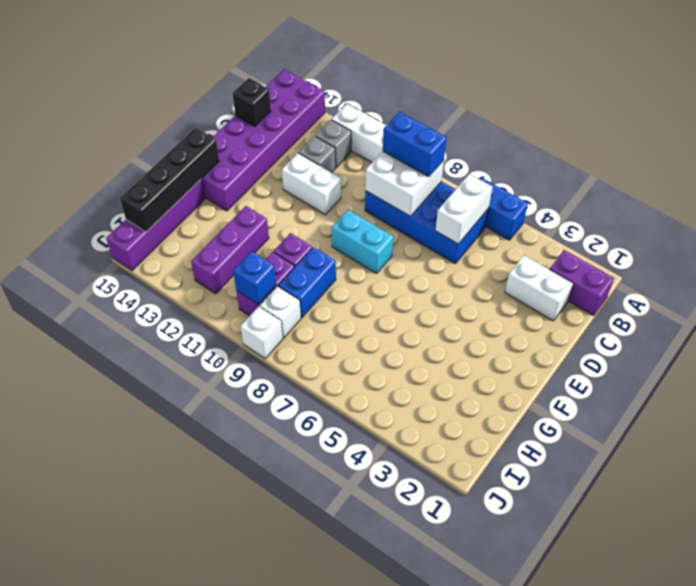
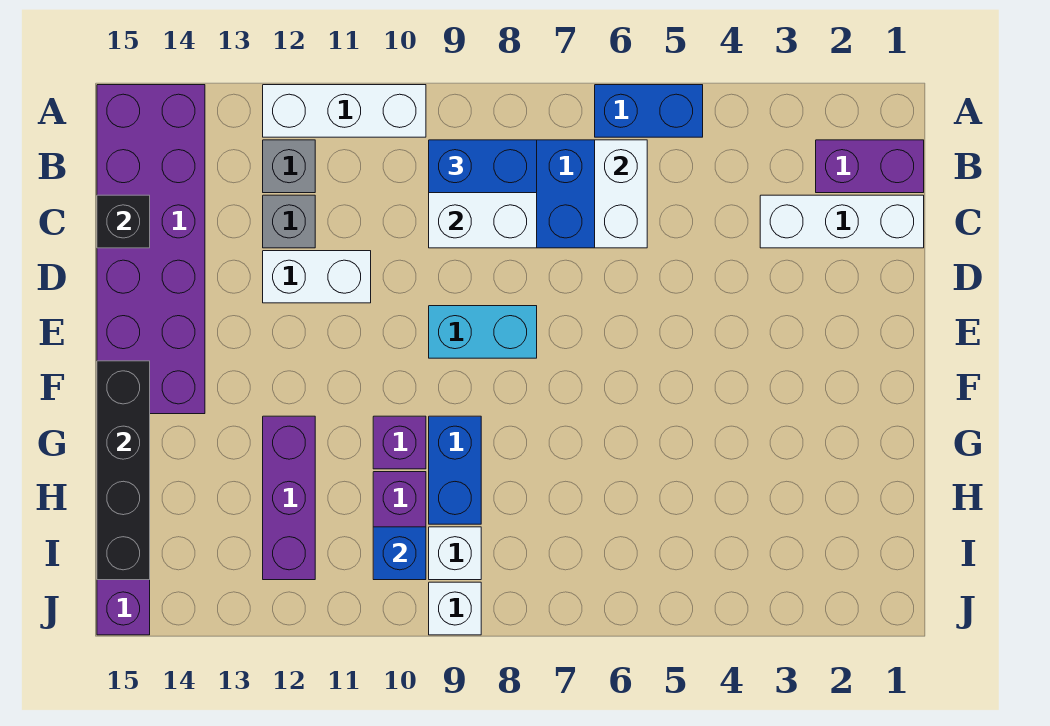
white 1x2 brick [505,255,573,321] -> white 1x3 brick [760,195,924,248]

